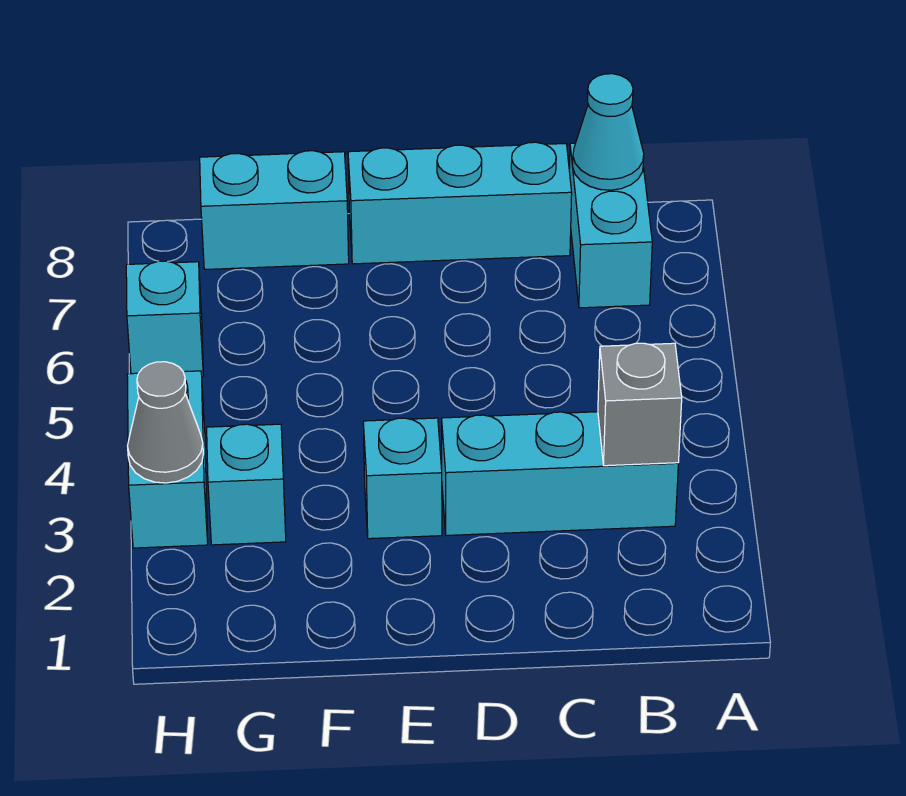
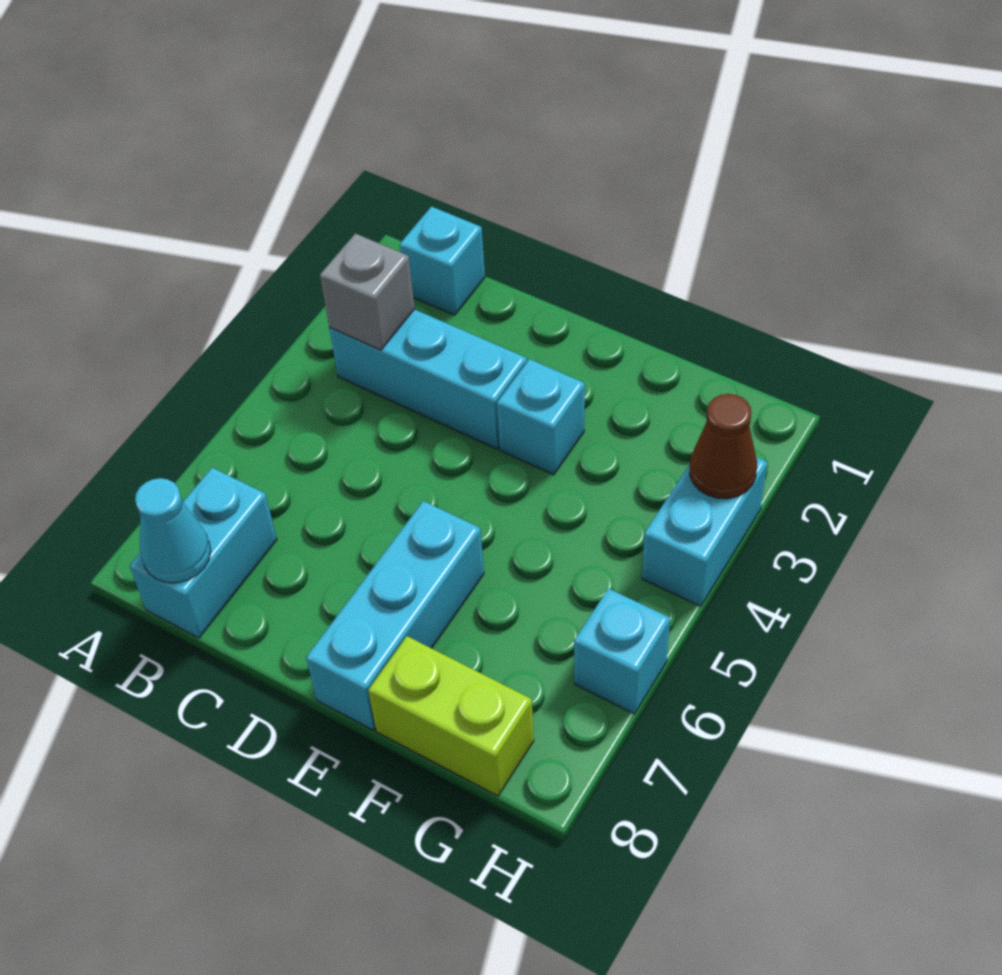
cyan 1x3 brick [348,142,572,264] -> cyan 1x3 brick turned to [306,501,484,730]
cyan 1x2 brick [200,151,349,269] -> lime 1x2 brick [368,636,534,796]
cyan 1x1 brick [207,424,286,545] -> cyan 1x1 brick moved to [400,207,485,315]
grey 1x1 cone [128,362,203,483] -> brown 1x1 cone [690,394,757,499]

